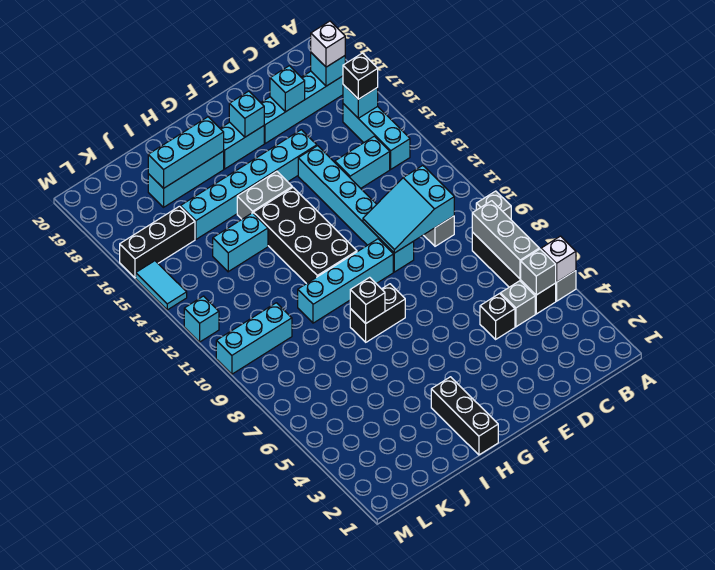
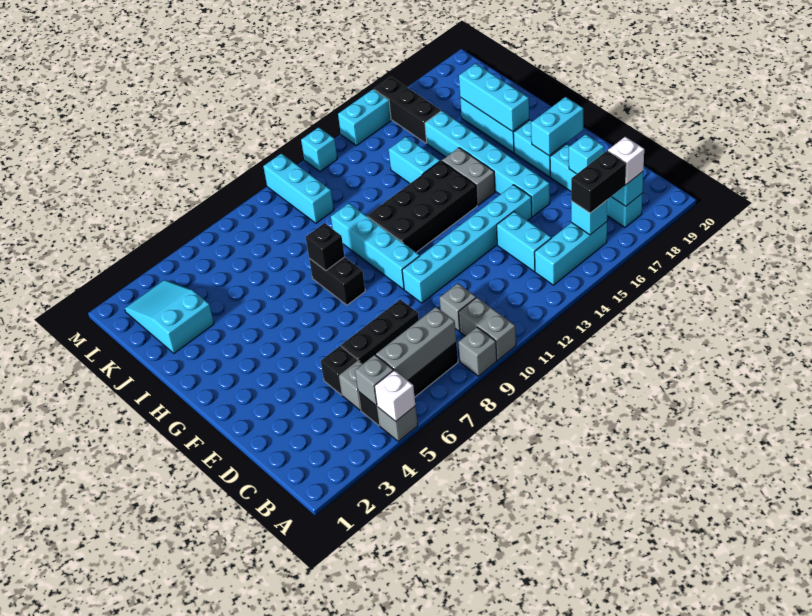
none -> grey 1x2 brick [459,298,516,360]
black 1x1 brick [343,53,378,99] -> black 1x2 brick [571,151,626,213]
cyan 2x3 slope [363,165,454,253] -> cyan 2x3 slope moved to [125,280,214,353]
cyan 1x1 brick [229,91,264,137] -> cyan 1x2 brick [531,97,583,156]
black 1x3 brick [431,377,498,455] -> black 1x3 brick moved to [341,299,419,364]
cyan 1x2 tile [136,261,187,310] -> cyan 1x2 brick [338,89,391,146]

